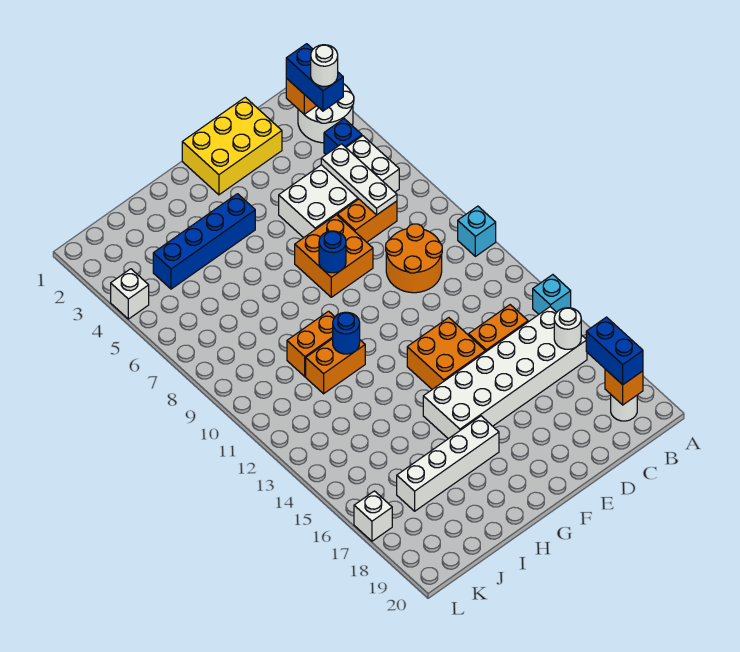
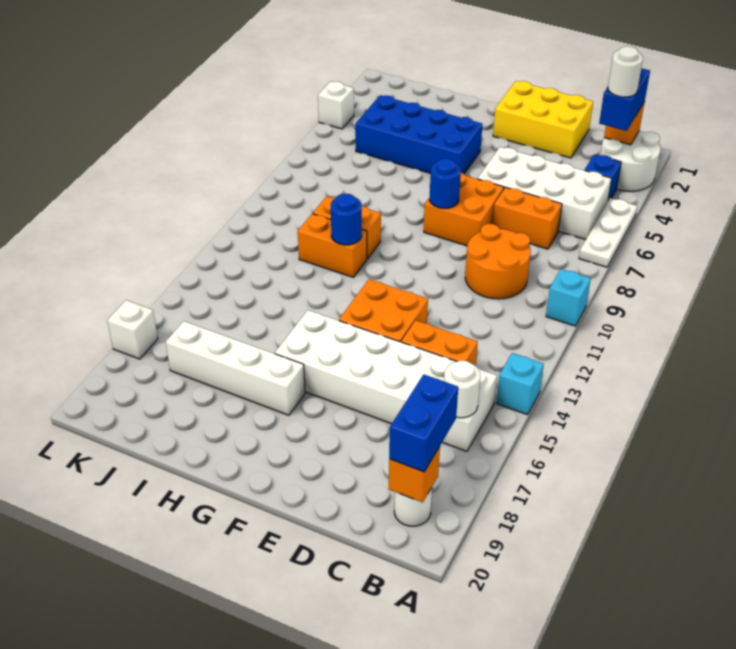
white 1x3 plate [321,144,397,215] -> white 1x3 plate moved to [579,198,637,267]
blue 1x4 brick [153,194,255,289] -> blue 2x4 brick [355,95,483,174]

